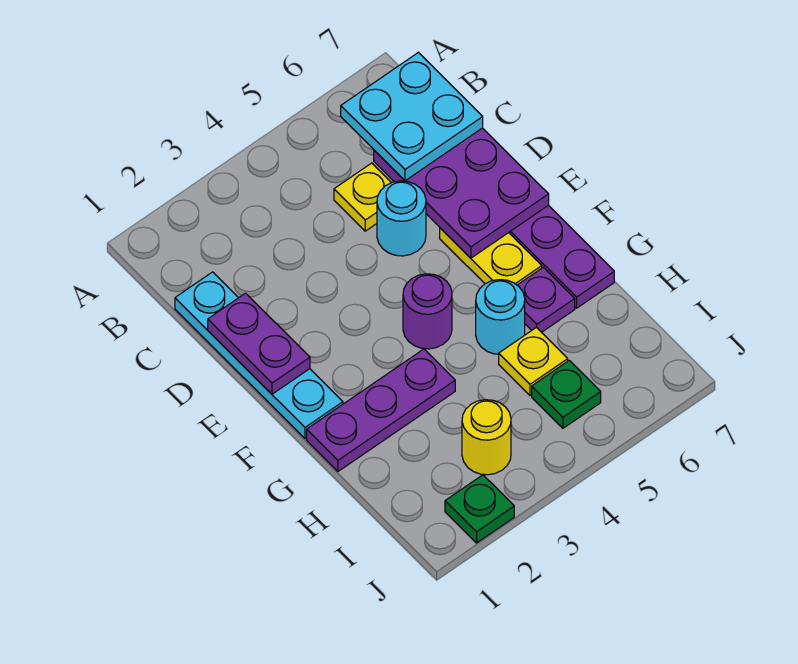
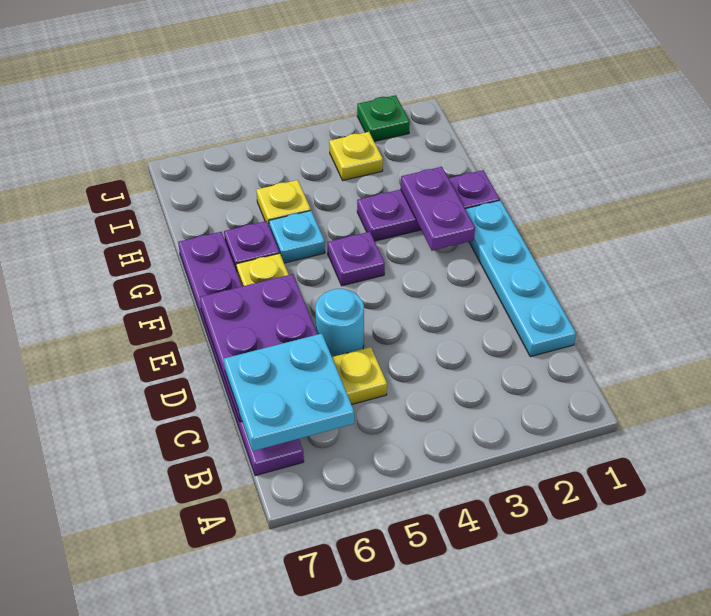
purple 1x2 plate [208,293,310,394] -> purple 1x2 plate moved to [401,167,475,251]
purple 1x1 round brick [403,274,452,349] -> purple 1x1 plate [327,232,385,286]
cyan 1x1 round brick [476,280,525,354] -> cyan 1x1 plate [269,211,325,263]
yellow 1x1 round brick [462,400,511,475] -> yellow 1x1 plate [329,132,383,180]
green 1x1 plate [532,360,601,428] -> none

